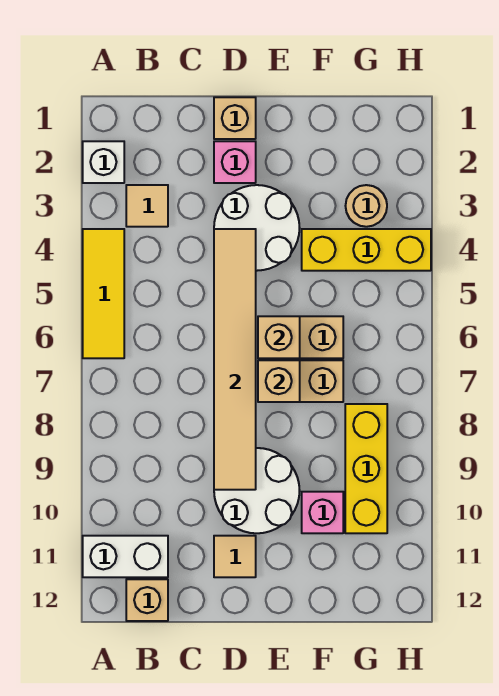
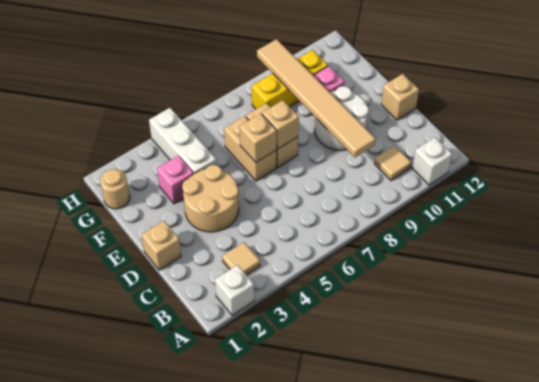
yellow 1x3 tile [83,229,124,358] -> none
white 1x2 brick [83,536,168,577] -> white 1x1 brick [412,137,452,185]
tan 1x1 brick [126,579,168,621] -> tan 1x1 brick moved to [381,74,419,120]
pink 1x1 brick [214,141,256,183] -> pink 1x1 brick moved to [157,156,194,204]
white 2x2 round brick [214,185,300,271] -> tan 2x2 round brick [182,165,239,232]
tan 1x6 tile [214,229,256,490] -> tan 1x6 tile turned to [257,39,376,157]
tan 1x1 tile [214,536,256,577] -> tan 1x1 tile moved to [375,146,411,181]
yellow 1x3 brick [302,229,431,271] -> white 1x3 brick [149,108,216,173]
tan 1x1 round brick [346,185,387,227] -> tan 1x1 round brick moved to [100,169,130,209]

